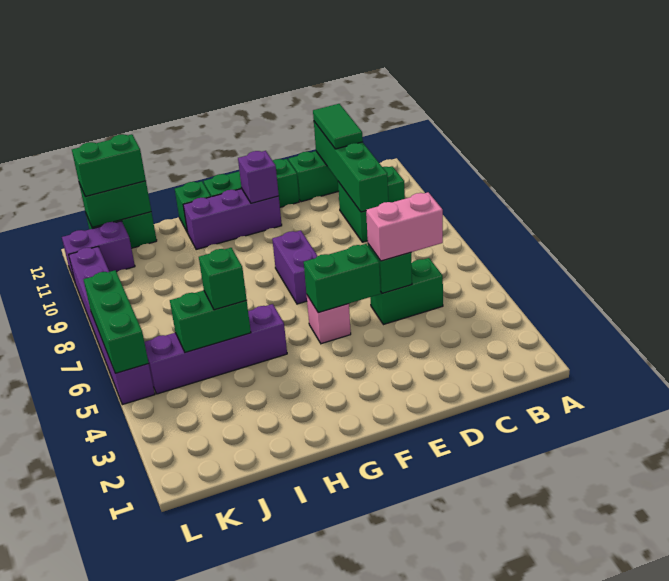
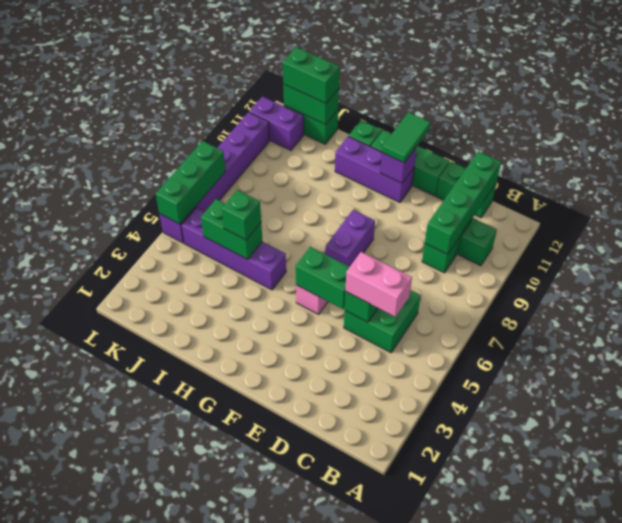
green 1x2 brick [370,258,443,325] -> green 2x2 brick [344,290,421,353]
green 1x2 tile [313,104,363,149] -> green 1x2 tile moved to [382,112,431,163]

